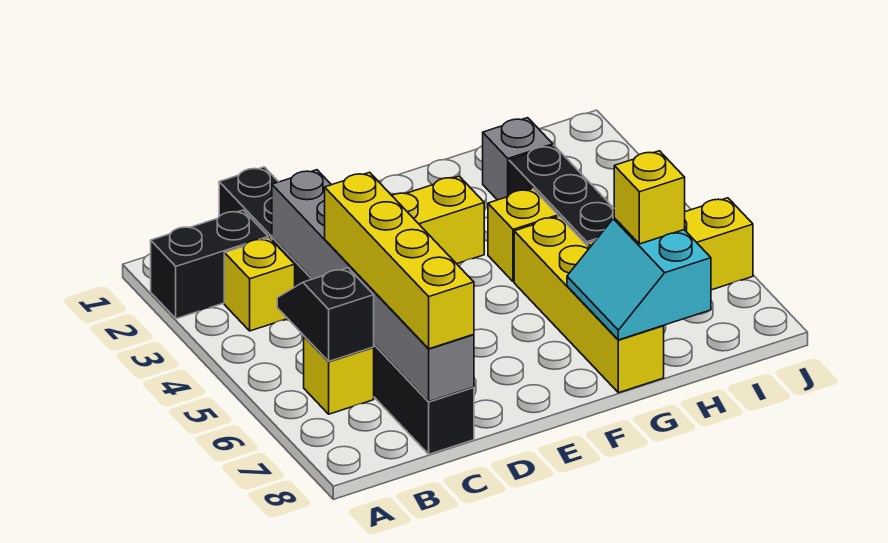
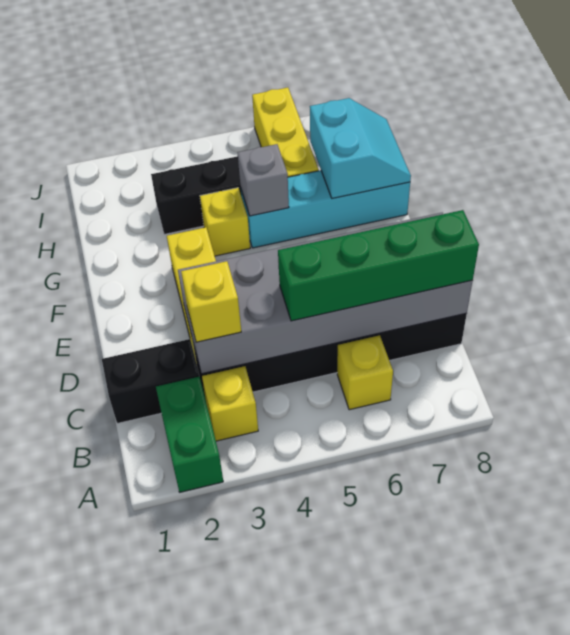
black 1x2 brick [151,210,268,319] -> green 1x2 brick [156,377,223,492]
black 1x2 slope [277,268,374,362] -> none
grey 1x6 brick [272,170,474,402] -> grey 2x6 brick [178,213,472,374]
yellow 1x4 brick [325,172,474,349] -> green 1x4 brick [278,210,479,321]
yellow 1x4 brick [514,216,664,393] -> cyan 1x4 brick [241,170,410,248]
cyan 2x2 slope [567,218,711,340] -> cyan 2x2 slope turned to [310,98,411,199]
grey 1x1 brick [483,118,553,200] -> grey 1x1 brick moved to [238,144,289,216]
yellow 1x1 brick [614,151,685,244] -> yellow 1x1 brick moved to [181,261,241,342]

